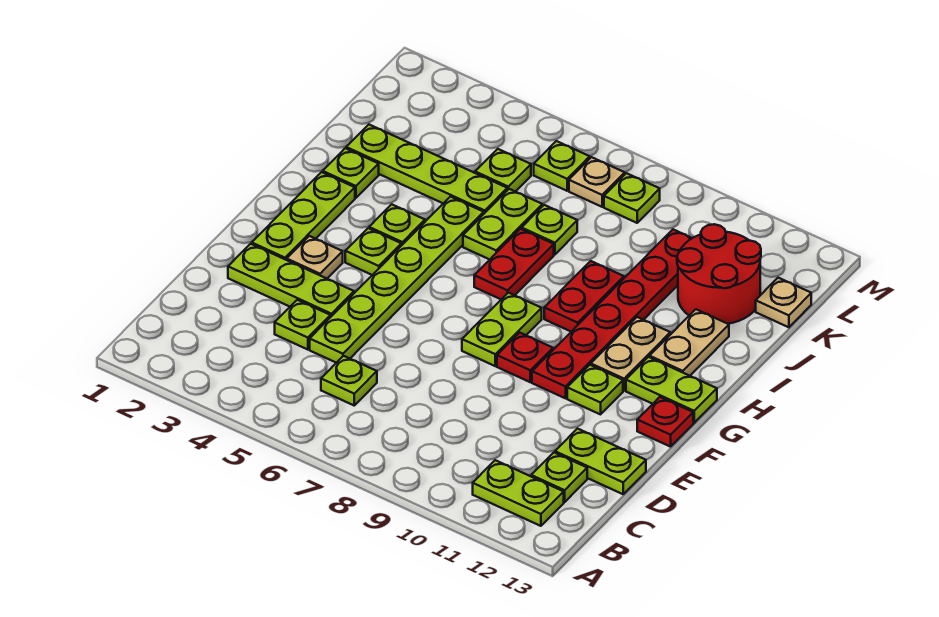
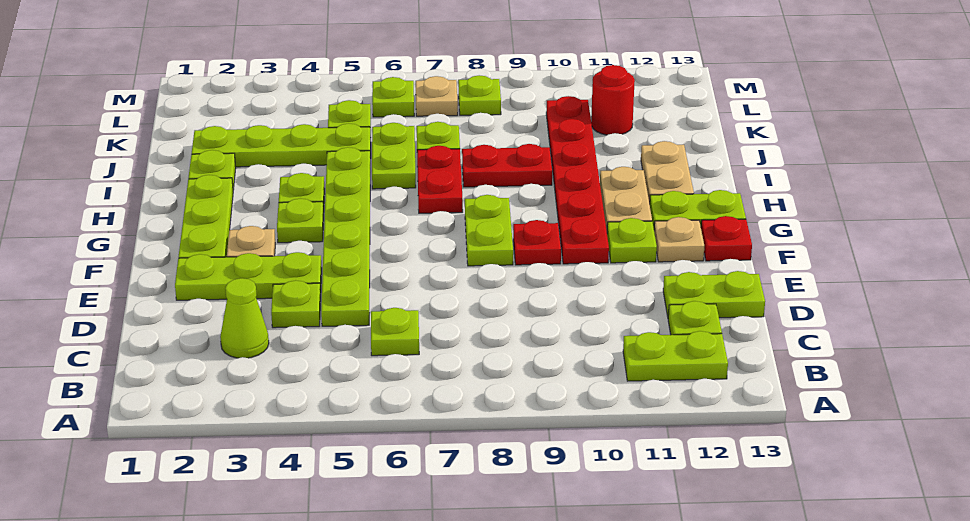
none -> lime 1x1 cone [220,278,269,358]
red 1x2 plate [544,261,624,332] -> red 1x2 plate turned to [462,144,552,187]
red 2x2 round brick [677,224,761,324] -> red 1x1 round brick [591,65,635,135]
tan 1x1 plate [756,278,811,327] -> tan 1x1 plate moved to [654,217,704,262]

